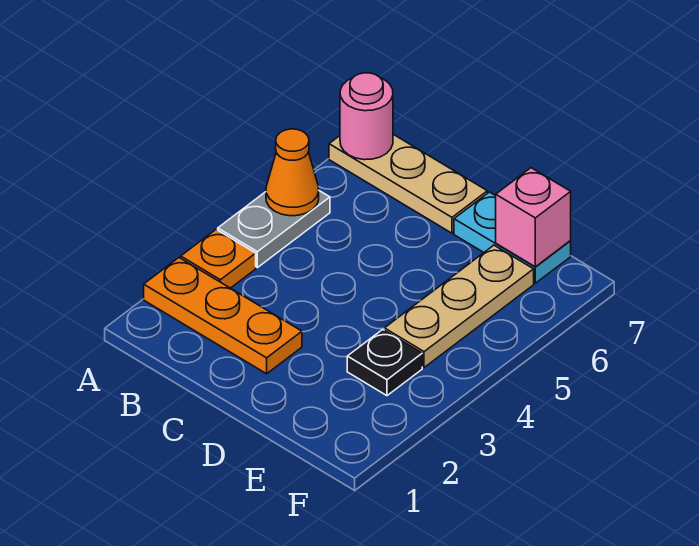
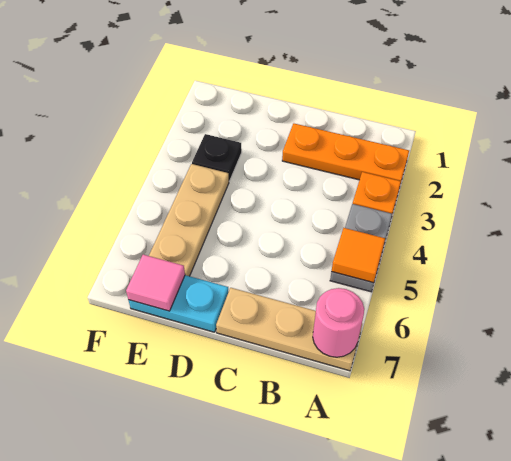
orange 1x1 cone [266,129,319,216] -> orange 1x1 tile [331,228,385,283]
pink 1x1 brick [496,168,571,267] -> pink 1x1 tile [126,255,185,311]

